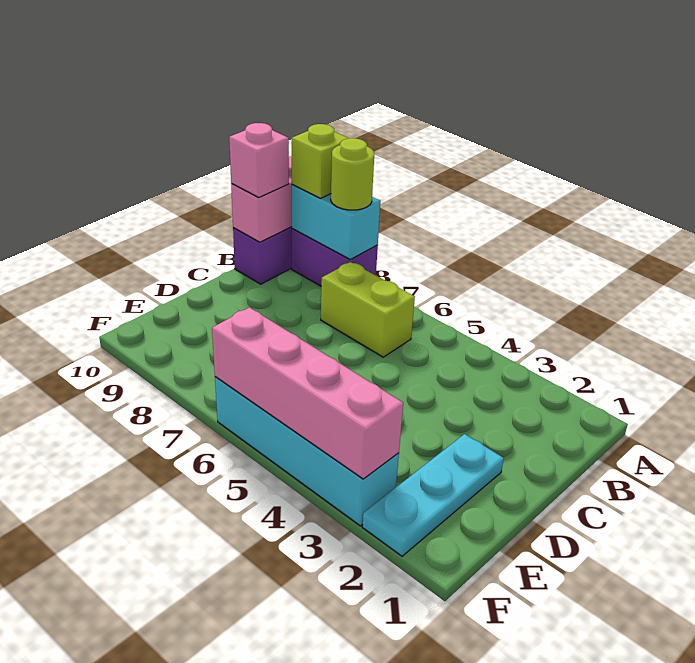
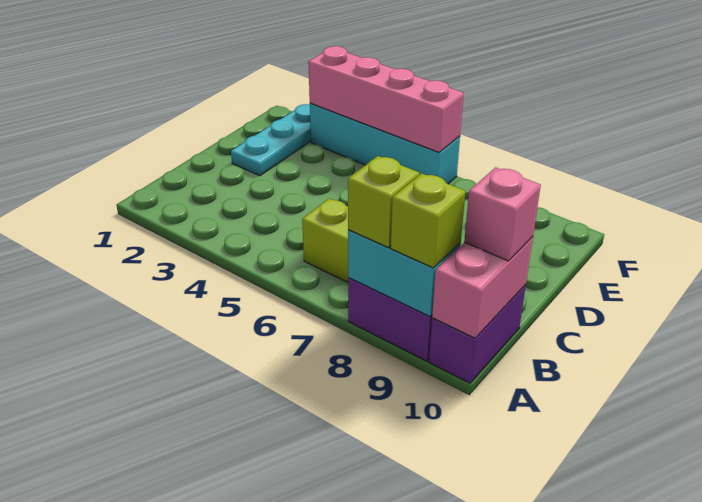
lime 1x1 round brick [331,138,374,210] -> lime 1x1 brick [348,156,419,248]

